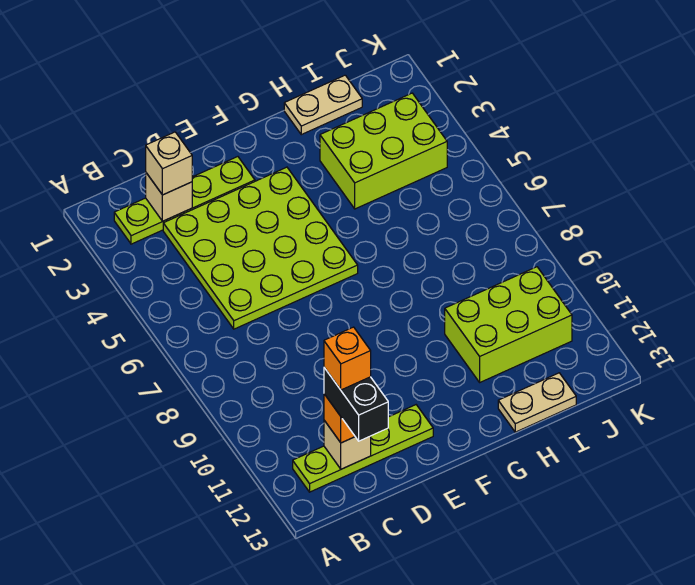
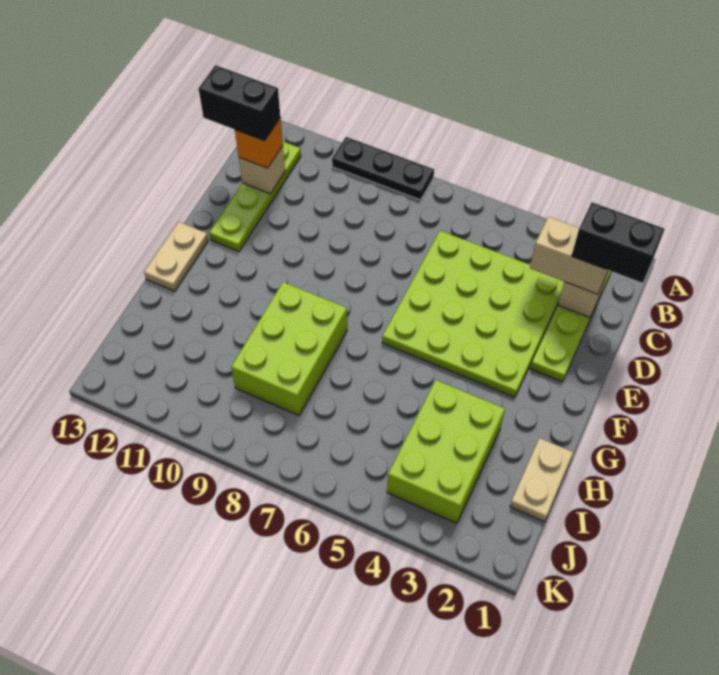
none -> black 1x3 plate [332,137,434,200]
none -> black 1x2 brick [572,202,665,283]
tan 1x1 brick [146,132,192,195] -> tan 1x2 brick [530,217,609,294]
orange 1x1 brick [324,327,371,390] -> none
lime 2x3 brick [445,267,572,382] -> lime 2x3 brick moved to [231,282,347,415]
tan 1x2 plate [498,373,576,432] -> tan 1x2 plate moved to [144,222,208,291]

